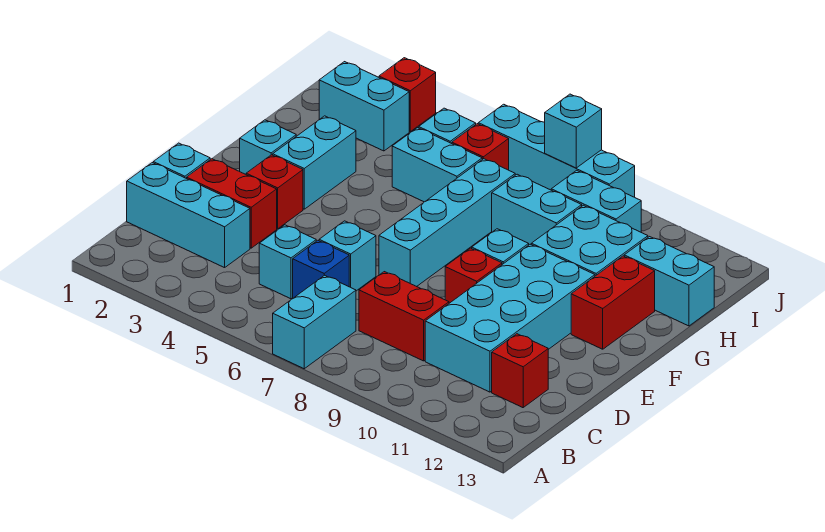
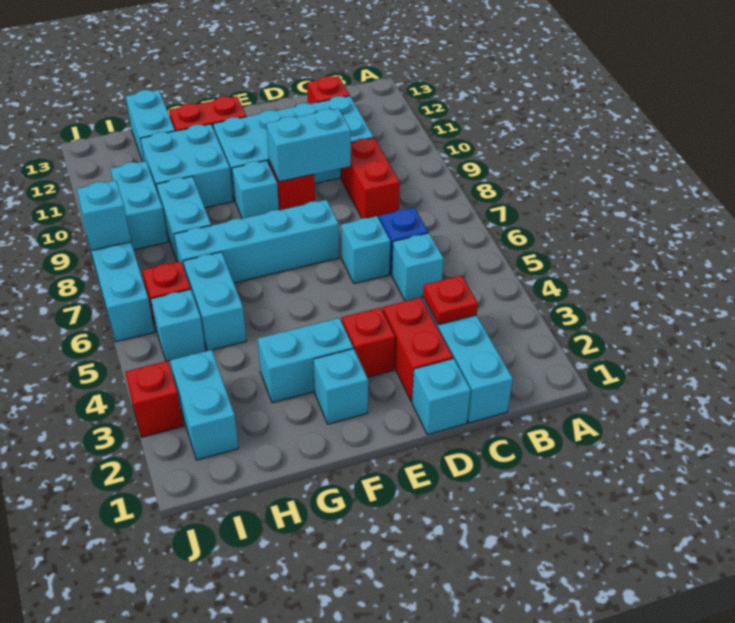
cyan 1x2 brick [273,275,356,369] -> cyan 1x2 brick moved to [266,108,351,182]
none -> red 1x1 plate [423,275,478,325]

